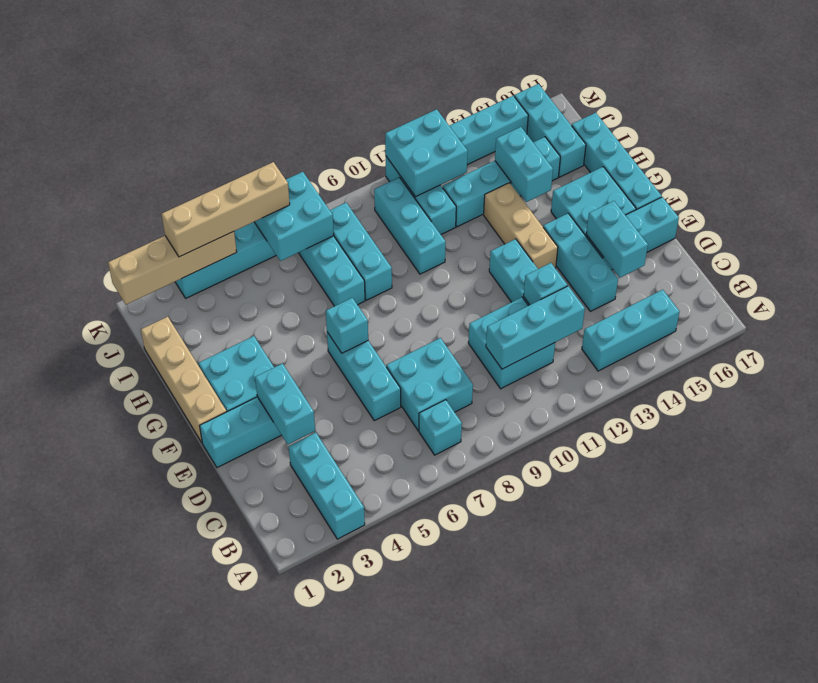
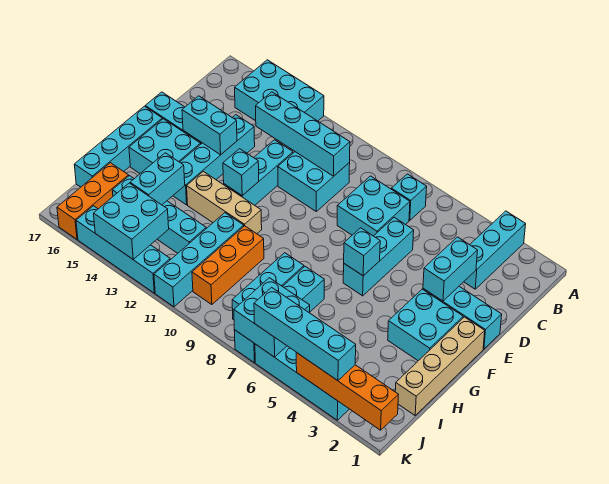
cyan 1x3 brick [582,290,680,371] -> cyan 2x3 brick [235,60,324,121]
cyan 1x3 brick [486,286,585,369] -> cyan 1x4 brick [256,92,350,176]
cyan 1x1 brick [524,263,567,305] -> cyan 1x1 brick moved to [223,149,259,196]
cyan 1x3 brick [543,214,618,311] -> cyan 1x4 brick [173,115,255,205]
cyan 1x2 brick [586,201,648,278] -> cyan 1x2 brick turned to [182,96,237,155]
tan 1x3 brick [484,183,558,269] -> tan 1x3 brick turned to [187,171,262,234]
cyan 1x3 brick [374,177,446,274] -> orange 1x3 brick [192,226,264,305]
cyan 1x3 brick [386,157,456,234] -> cyan 1x4 brick [154,213,244,307]
cyan 1x3 brick [514,84,586,177] -> orange 1x3 brick [57,163,129,239]
cyan 2x2 brick [385,109,468,197] -> cyan 2x2 brick moved to [94,183,169,260]
tan 1x4 brick [108,231,237,305] -> orange 1x4 brick [296,353,398,430]
tan 1x4 brick [162,162,290,257] -> cyan 1x4 brick [254,287,356,381]

